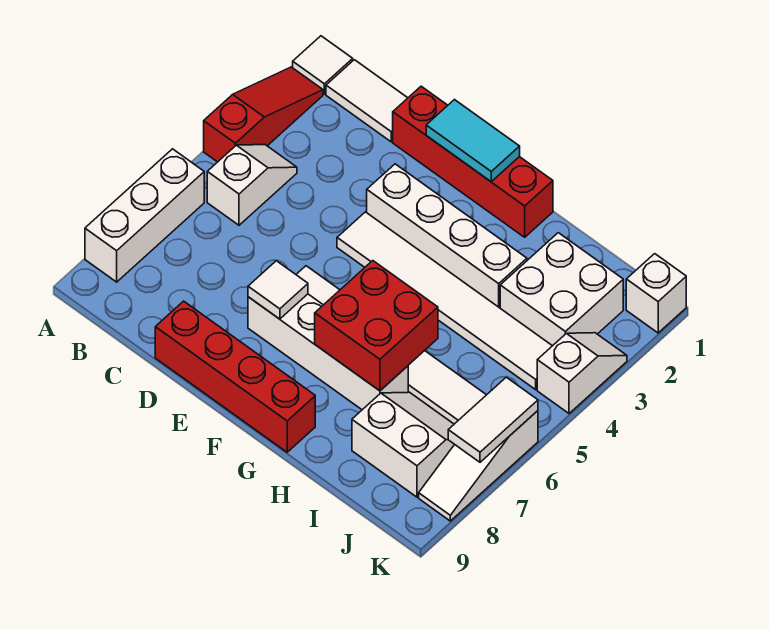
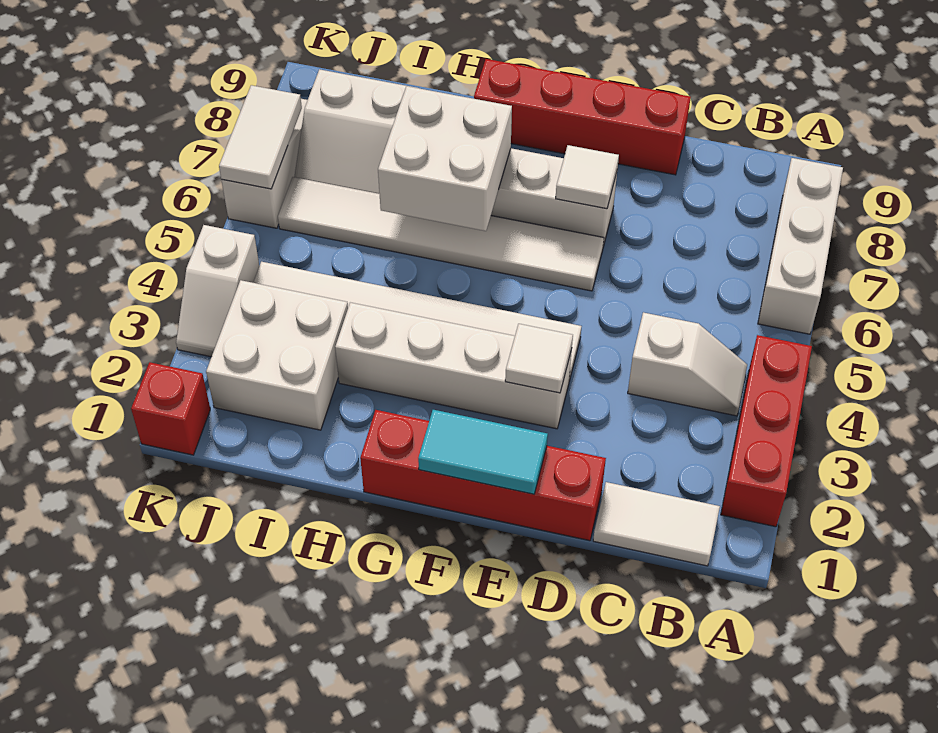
white 1x1 tile [293,36,353,94] -> white 1x1 tile moved to [505,324,573,393]
red 1x3 slope [204,67,323,162] -> red 1x3 brick [721,335,812,527]
white 1x2 slope [207,145,297,225] -> white 1x2 slope turned to [628,312,747,416]
red 2x2 brick [315,261,438,391] -> white 2x2 brick [378,86,512,231]
white 1x1 brick [626,254,686,333] -> red 1x1 brick [131,362,210,455]

